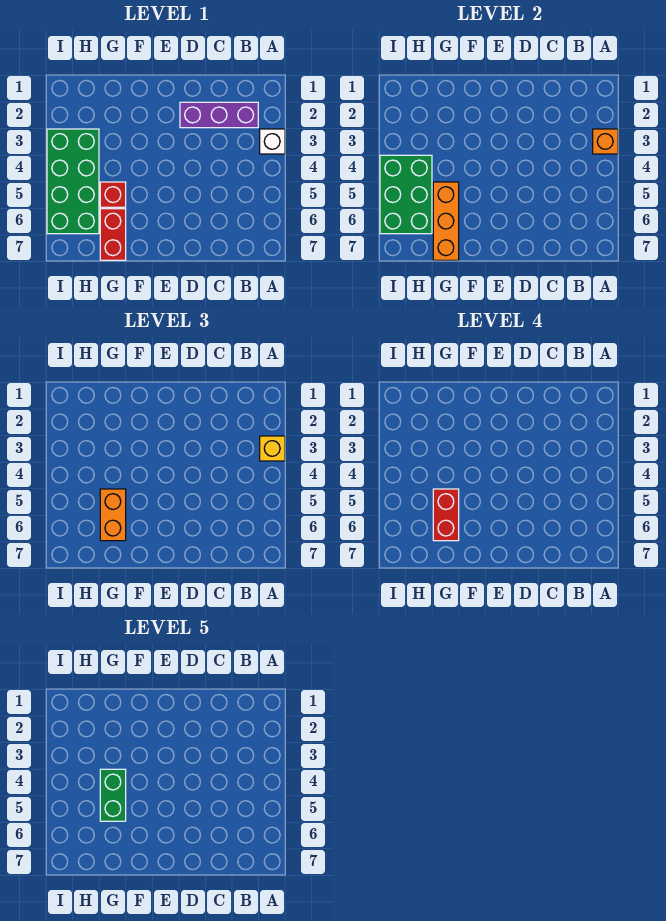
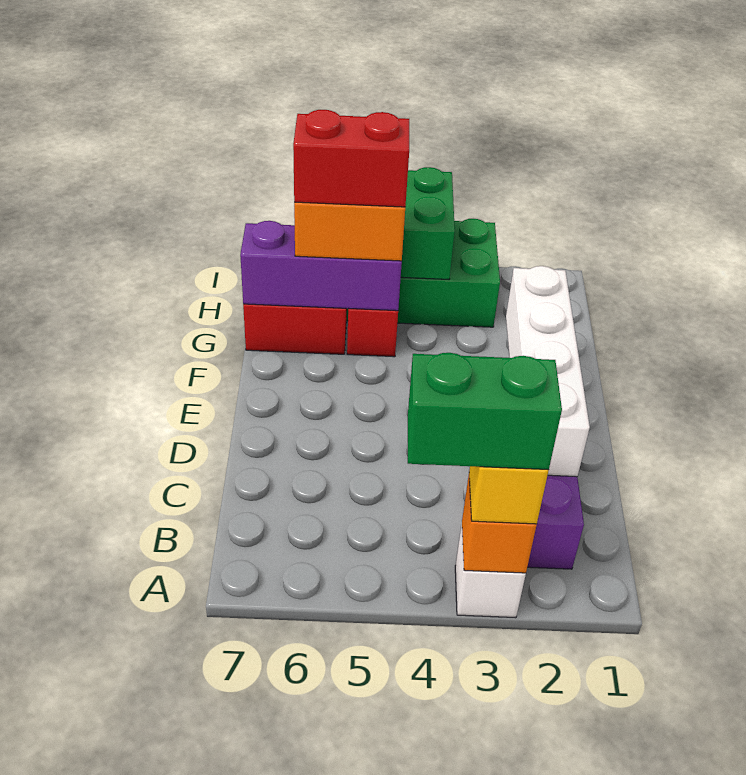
none -> white 1x4 brick [506,266,590,477]
green 1x2 brick [100,769,126,821] -> green 1x2 brick moved to [408,353,562,470]
orange 1x3 brick [433,182,459,260] -> purple 1x3 brick [240,221,402,311]

